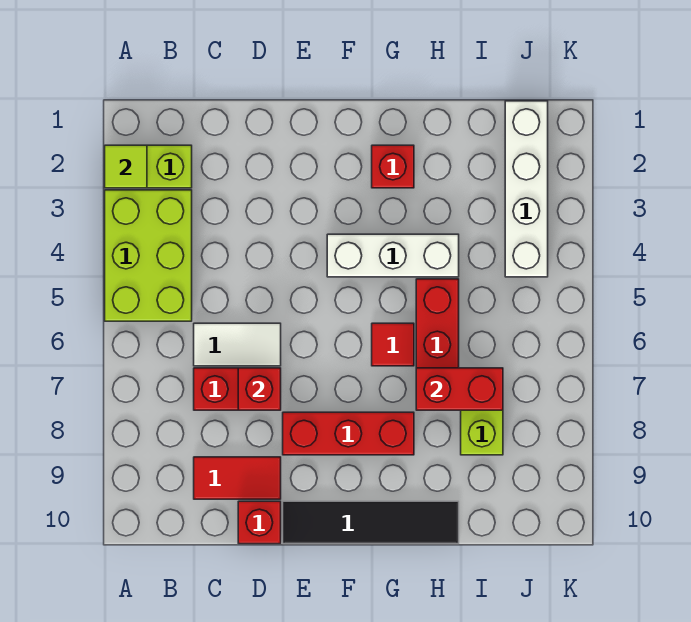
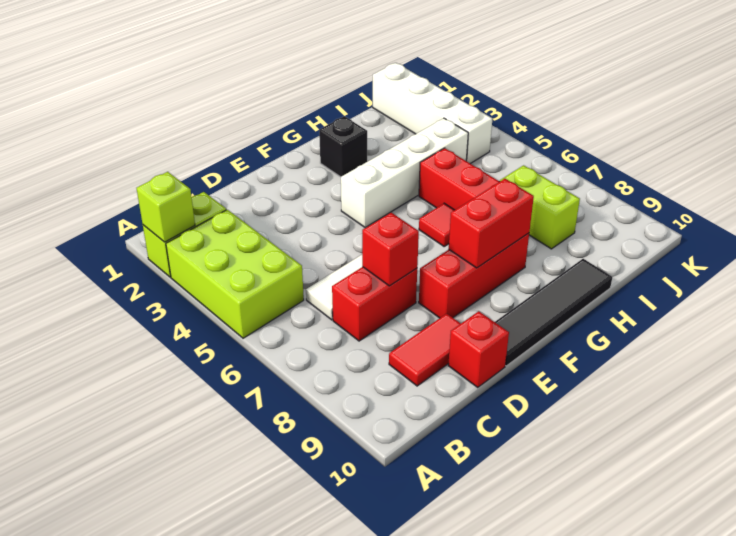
lime 1x1 tile [105,145,147,188] -> lime 1x1 brick [137,172,195,242]
white 1x3 brick [327,234,459,277] -> white 1x4 brick [341,118,468,228]
red 1x1 brick [372,145,414,188] -> black 1x1 brick [319,116,367,177]
red 1x2 brick [416,368,503,410] -> red 1x2 brick moved to [449,179,534,268]

